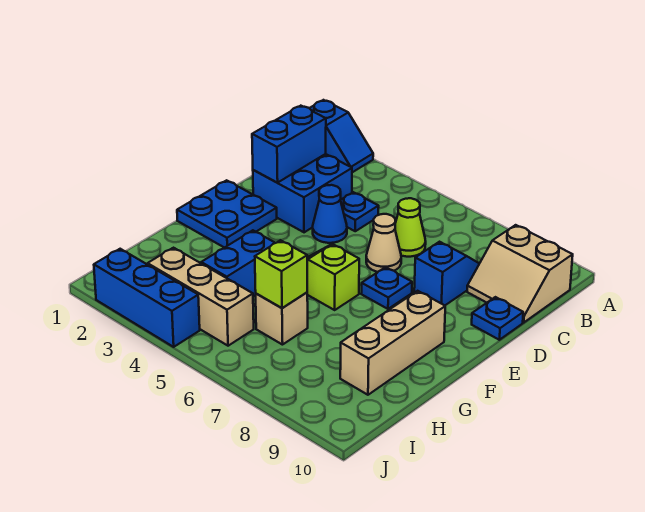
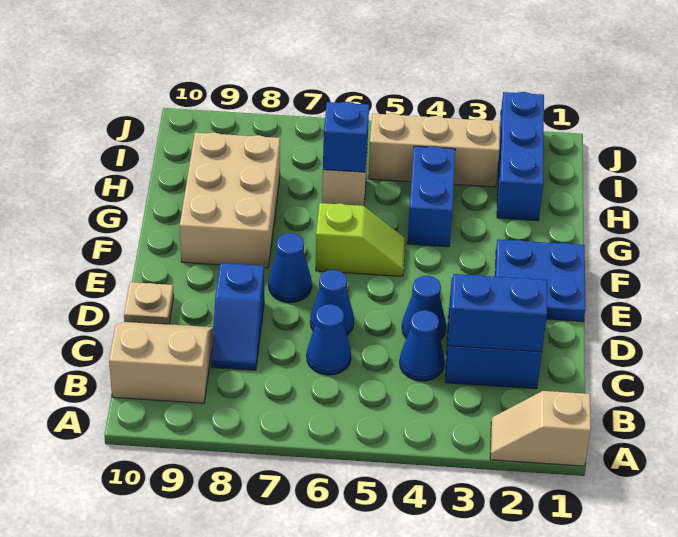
blue 1x2 slope [310,100,373,172] -> tan 1x2 slope [490,391,591,466]
blue 1x2 brick [252,106,326,183] -> blue 1x2 brick turned to [449,274,547,352]
blue 1x1 plate [341,192,379,231] -> blue 1x1 cone [400,310,444,381]
lime 1x1 cone [395,198,426,257] -> blue 1x1 cone [307,304,351,375]
tan 1x1 cone [366,214,401,272] -> blue 1x1 cone [310,270,354,335]
blue 1x1 plate [472,297,523,340] -> tan 1x1 plate [124,282,174,324]
blue 1x1 plate [361,267,412,309] -> blue 1x1 cone [269,233,312,303]
tan 1x3 brick [340,291,445,395] -> tan 2x3 brick [180,132,280,268]
lime 1x1 brick [255,240,307,308] -> blue 1x1 brick [323,102,369,172]
blue 1x3 brick [94,249,200,347] -> blue 1x3 brick turned to [497,92,544,221]

